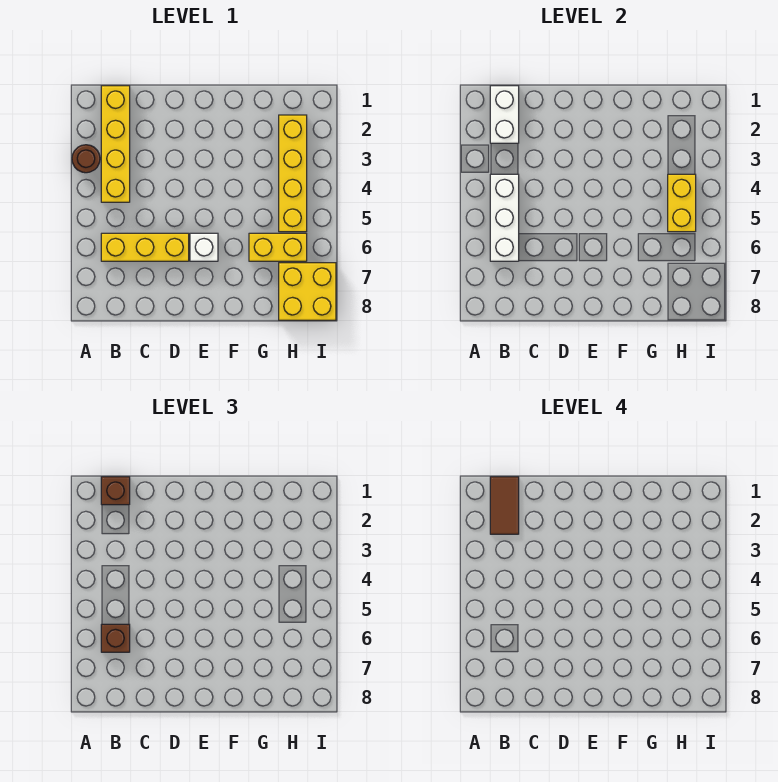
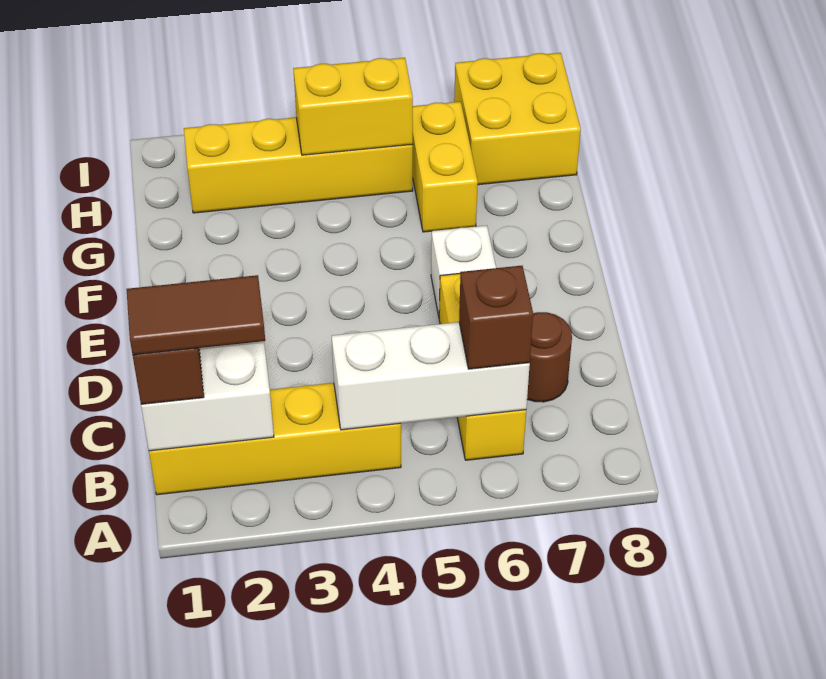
brown 1x1 round brick [72,145,100,173] -> brown 1x1 round brick moved to [527,312,572,402]

